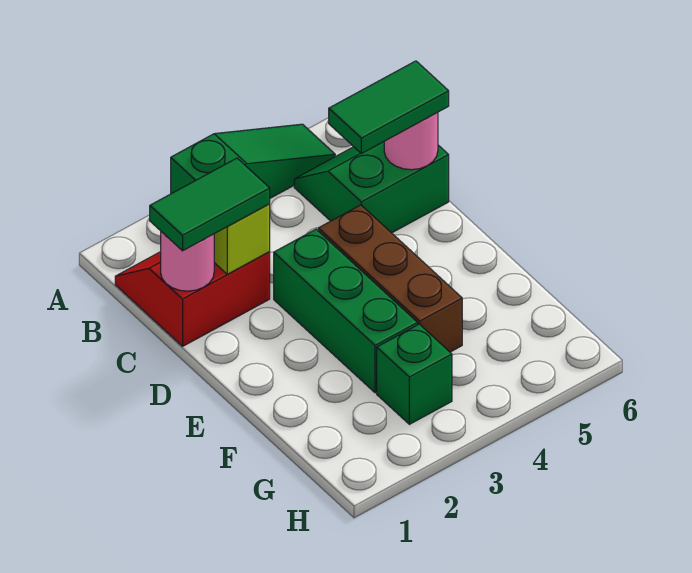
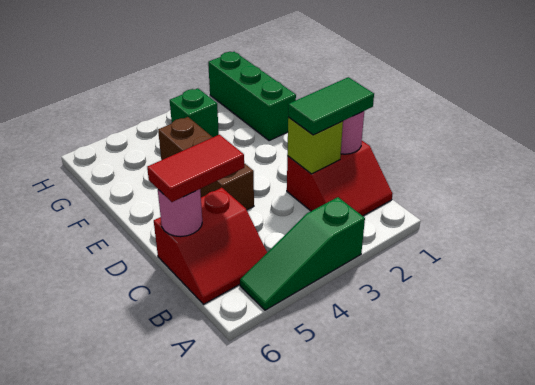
green 2x2 slope [294,142,449,233] -> red 2x2 slope [154,188,267,304]
green 1x2 tile [329,61,449,154] -> red 1x2 tile [147,135,244,202]
green 1x3 brick [274,229,418,393] -> green 1x3 brick moved to [208,52,296,141]

